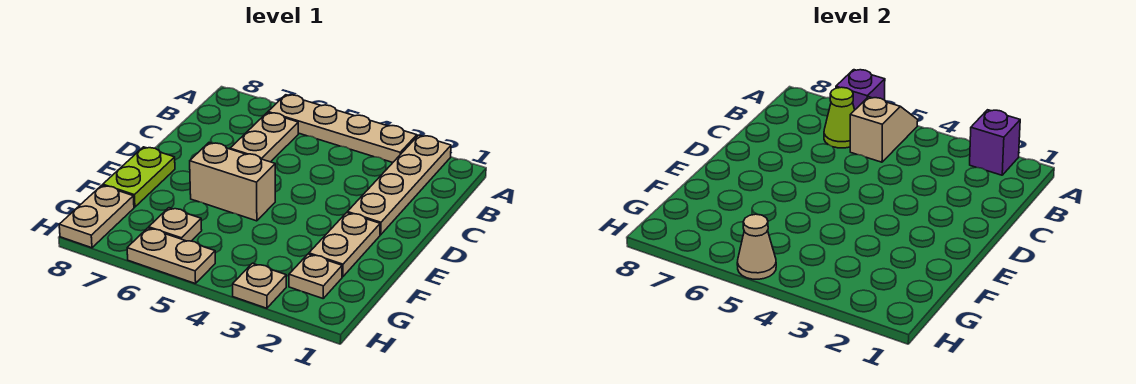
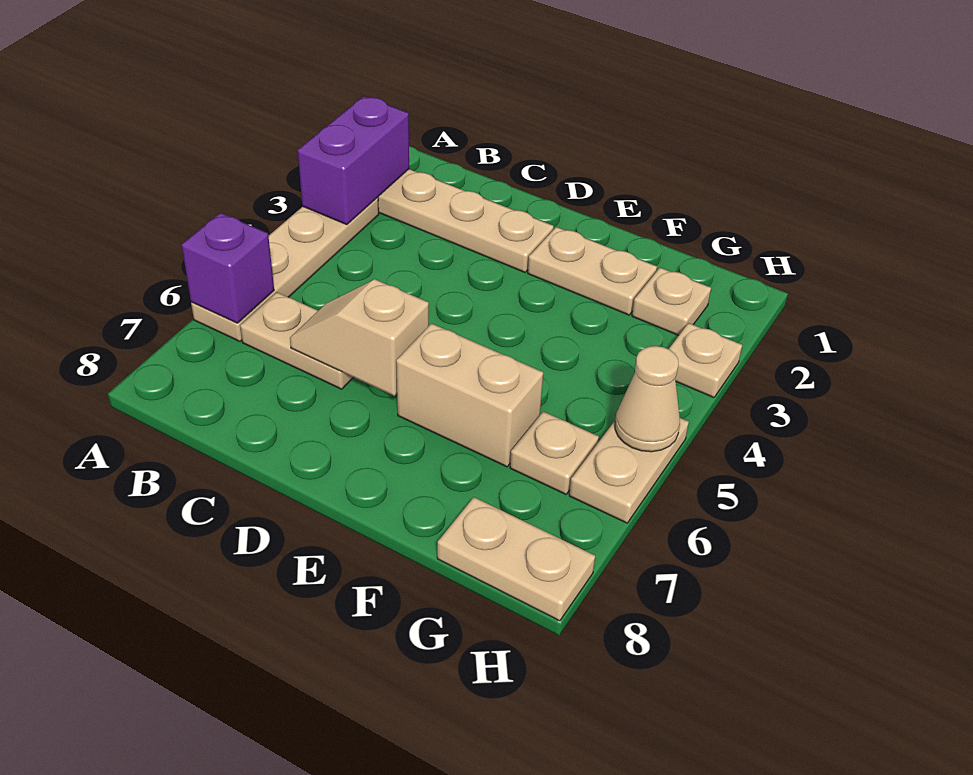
purple 1x1 brick [970,110,1020,175] -> purple 1x2 brick [298,96,409,225]
tan 1x2 slope [850,97,918,162] -> tan 1x2 slope moved to [290,279,429,396]
lime 1x1 cone [824,87,855,148] -> none
tan 1x2 brick [190,143,275,221] -> tan 1x2 brick turned to [396,323,543,467]
lime 1x2 plate [103,147,175,207] -> none

